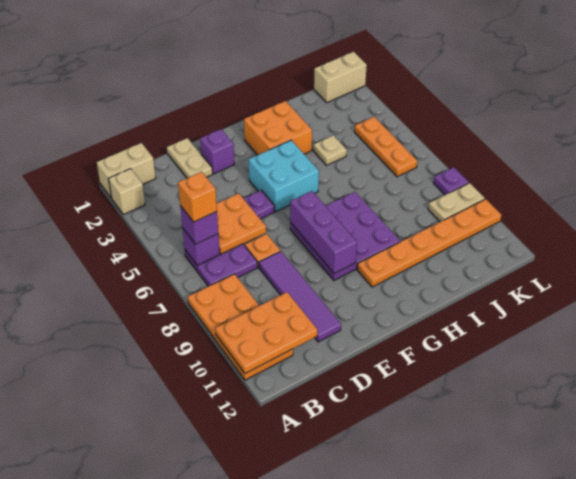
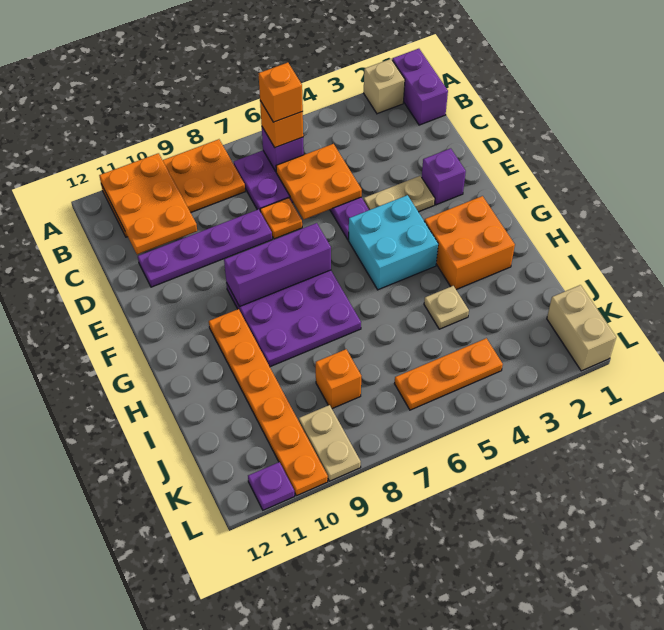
tan 1x2 brick [97,143,156,198] -> purple 1x2 brick [392,49,448,125]
purple 1x1 brick [180,206,218,244] -> orange 1x1 brick [260,101,303,148]
tan 1x2 plate [167,138,213,178] -> tan 1x2 plate moved to [364,176,435,212]
purple 1x4 tile [259,251,341,342] -> purple 1x4 plate [138,209,272,287]
none -> orange 1x1 brick [316,349,361,409]
purple 1x1 plate [434,167,469,195] -> purple 1x1 plate moved to [248,462,295,510]

